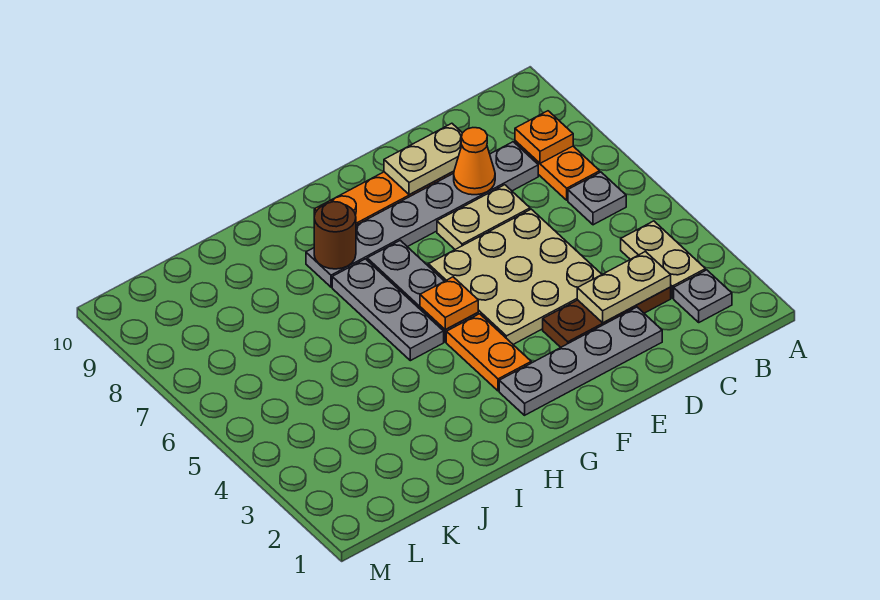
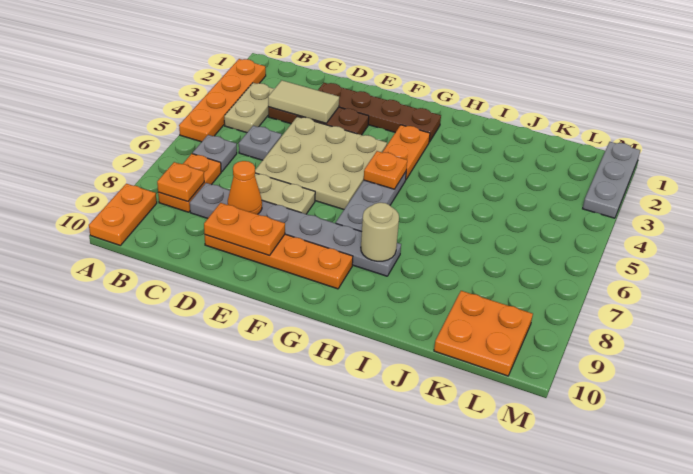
none -> orange 1x4 plate [179,59,266,142]
none -> orange 1x2 plate [89,184,157,245]
grey 1x1 plate [674,270,732,322] -> grey 1x1 plate moved to [239,126,282,160]
tan 1x2 plate [577,252,671,323] -> tan 1x2 tile [268,80,339,123]
grey 1x4 plate [499,307,662,415] -> brown 1x4 plate [318,83,441,142]
tan 1x2 plate [384,123,462,195] -> orange 1x2 plate [204,203,285,255]
grey 1x3 plate [332,259,444,361] -> grey 1x3 plate moved to [583,142,640,218]
brown 1x1 round brick [314,202,356,269] -> tan 1x1 round brick [361,203,399,261]
none -> orange 2x2 plate [434,291,533,376]

